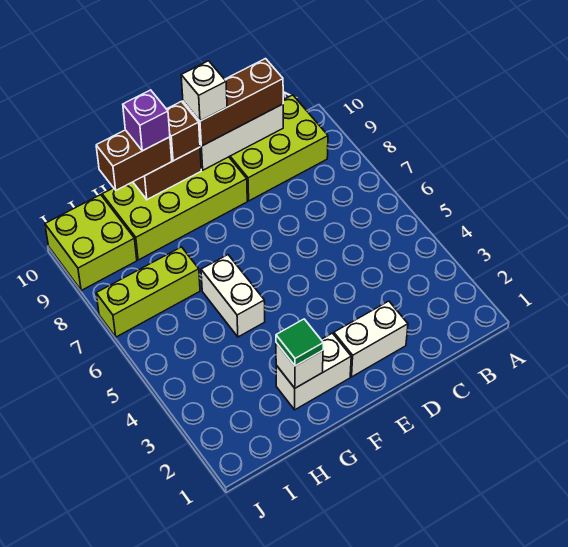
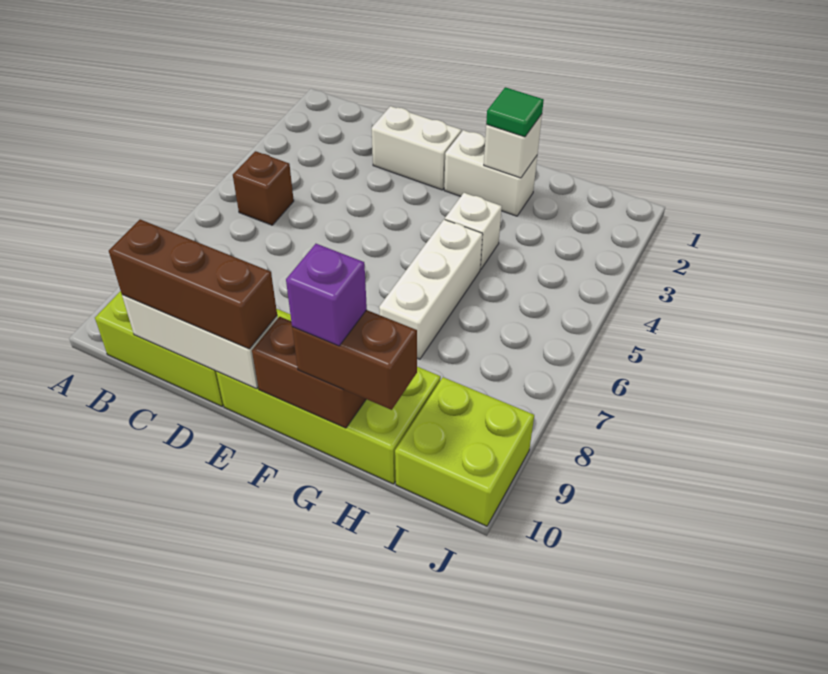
white 1x1 brick [181,61,227,121] -> white 1x1 brick moved to [445,193,502,269]
brown 1x1 brick [167,101,200,161] -> brown 1x1 brick moved to [233,151,294,225]
white 1x2 brick [201,255,265,337] -> white 1x3 brick [379,220,483,359]
lime 1x3 brick [96,247,200,337] -> none

